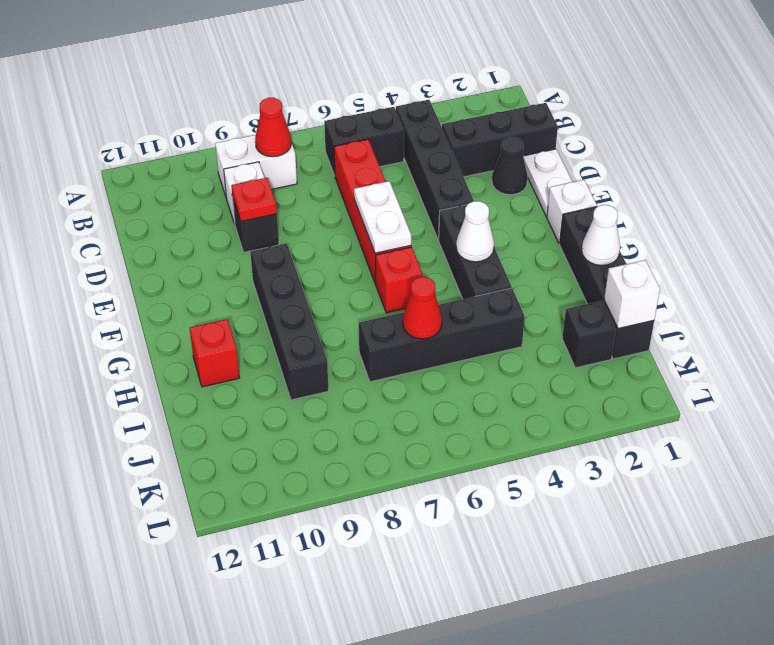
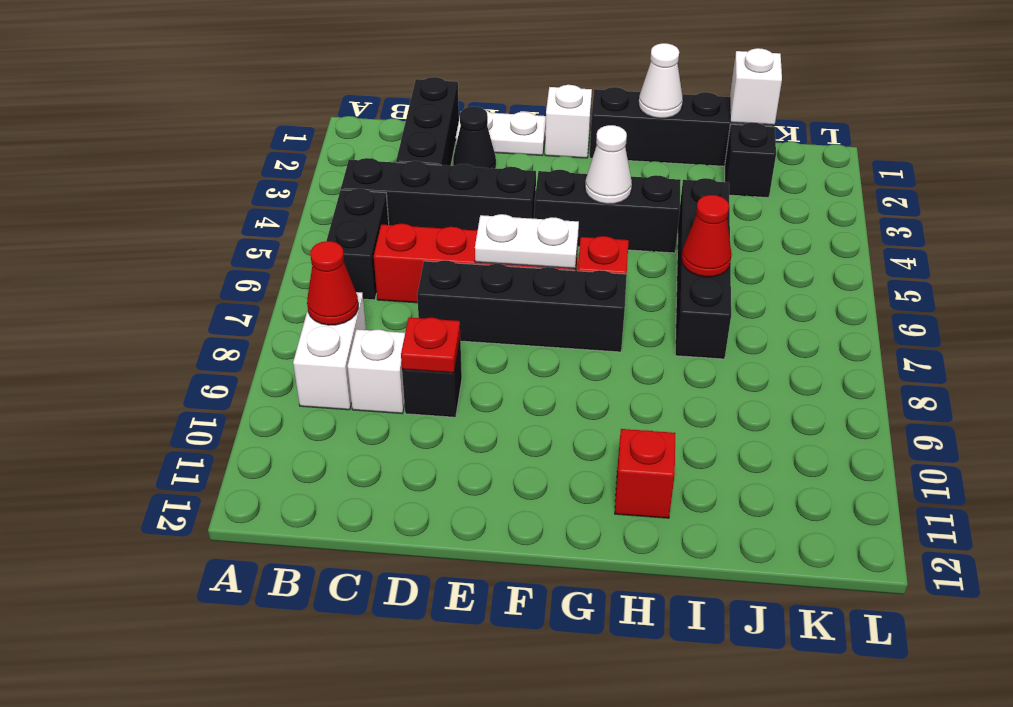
black 1x4 brick [250,243,329,400] -> black 1x4 brick moved to [417,260,627,352]

